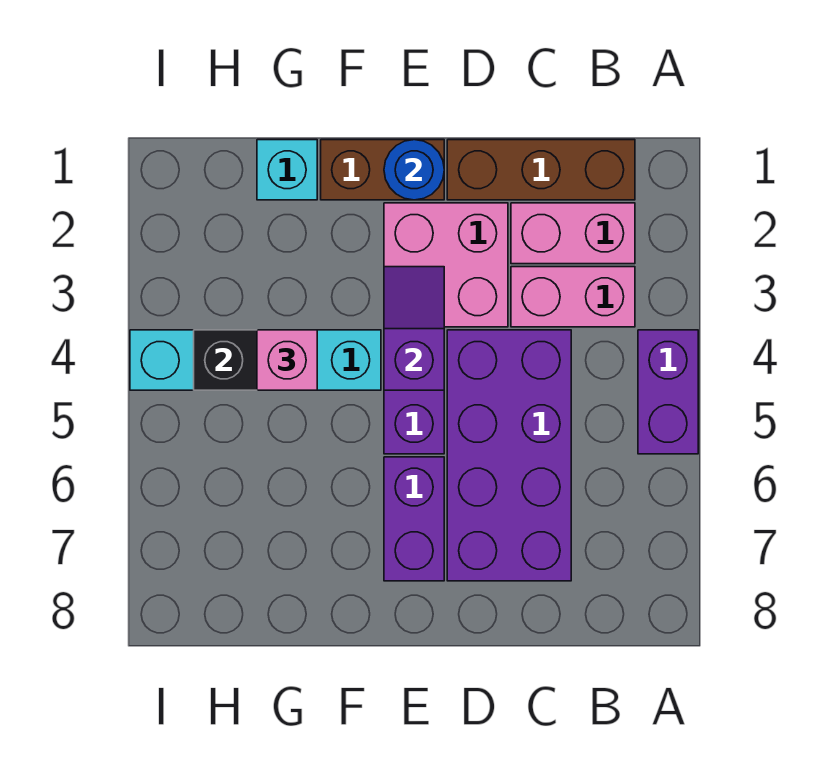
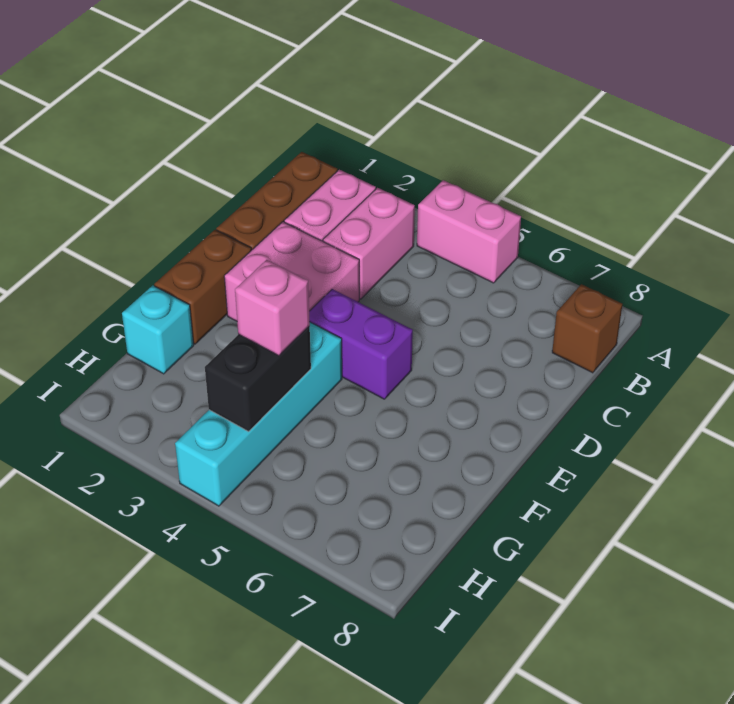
purple 1x2 brick [638,330,698,454] -> pink 1x2 brick [417,180,521,283]
none -> brown 1x1 brick [552,284,622,373]
purple 2x4 brick [447,330,571,581] -> none
blue 1x1 round brick [384,140,444,200] -> none
purple 1x2 slope [384,267,444,390] -> none
purple 1x2 brick [384,457,444,581] -> none

